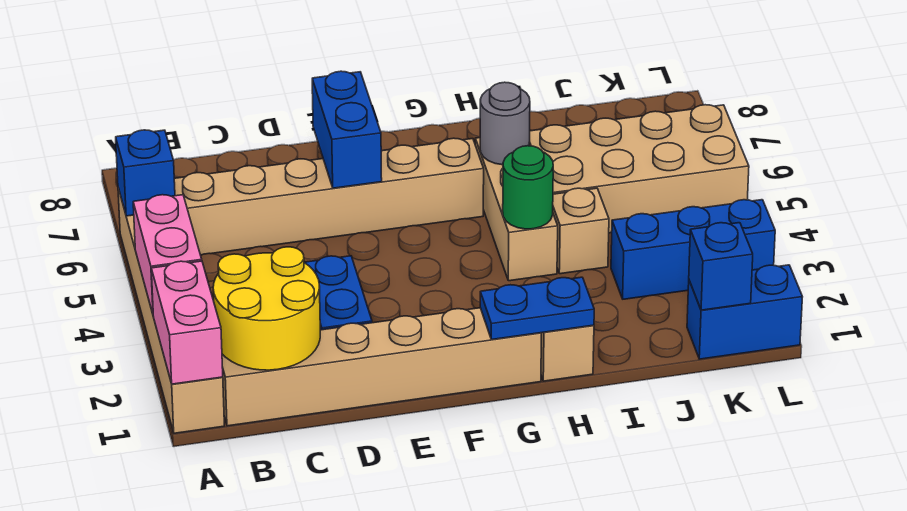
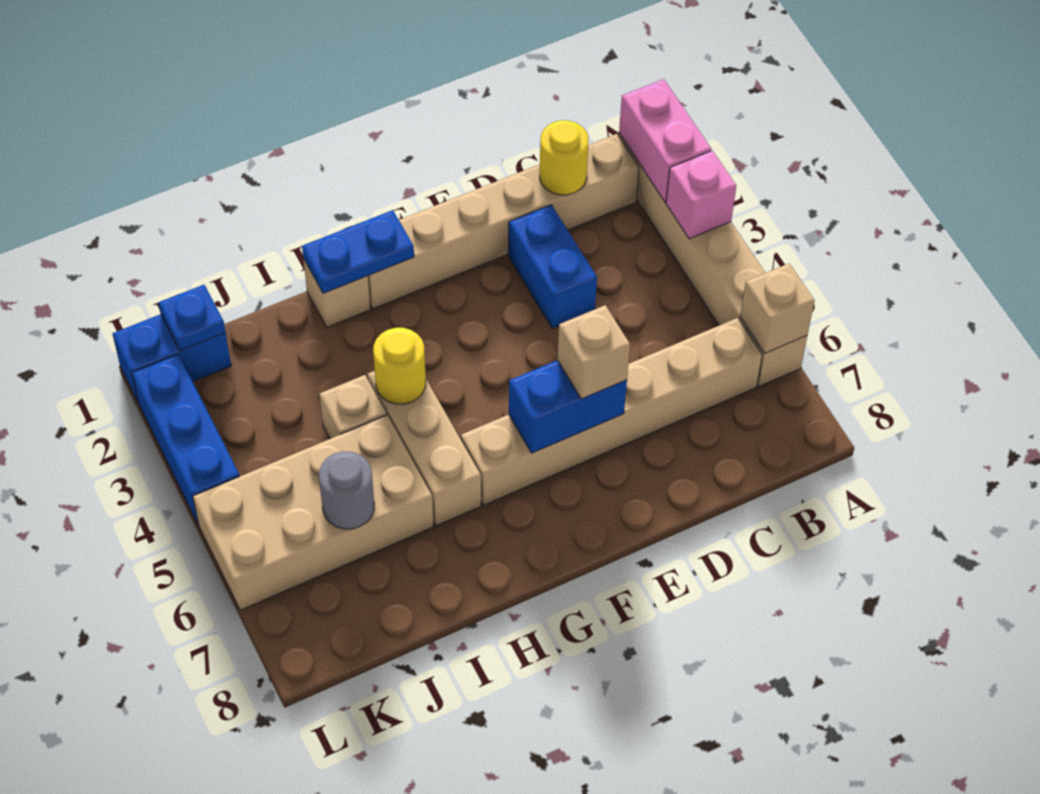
pink 1x2 brick [133,195,202,314] -> pink 1x1 brick [666,151,736,239]
blue 1x1 brick [116,130,175,216] -> tan 1x1 brick [740,263,815,353]
yellow 2x2 round brick [213,247,320,370] -> yellow 1x1 round brick [540,120,589,195]
blue 1x2 brick [312,71,382,188] -> blue 1x2 brick turned to [509,360,627,453]
none -> tan 1x1 brick [557,305,630,399]
green 1x1 round brick [503,146,553,229] -> yellow 1x1 round brick [373,328,426,404]
grey 1x1 round brick [480,82,530,165] -> grey 1x1 round brick moved to [319,451,374,529]
blue 1x3 brick [611,200,775,299] -> blue 1x3 brick turned to [132,354,240,525]
blue 1x1 brick [689,223,753,310] -> blue 1x1 plate [159,285,226,351]

